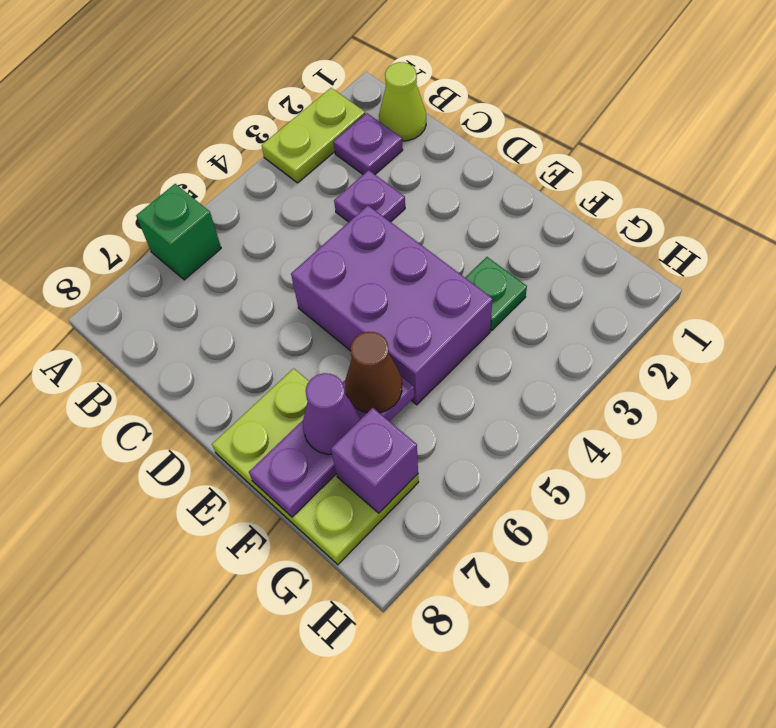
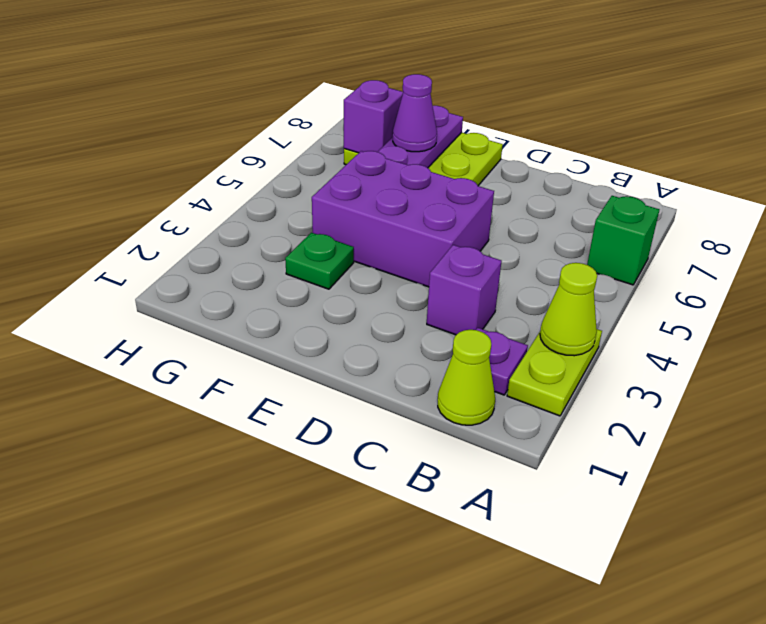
none -> lime 1x1 cone [540,263,597,356]
purple 1x1 plate [334,170,405,222] -> purple 1x1 brick [427,245,502,335]
brown 1x1 cone [345,332,402,413] -> none

